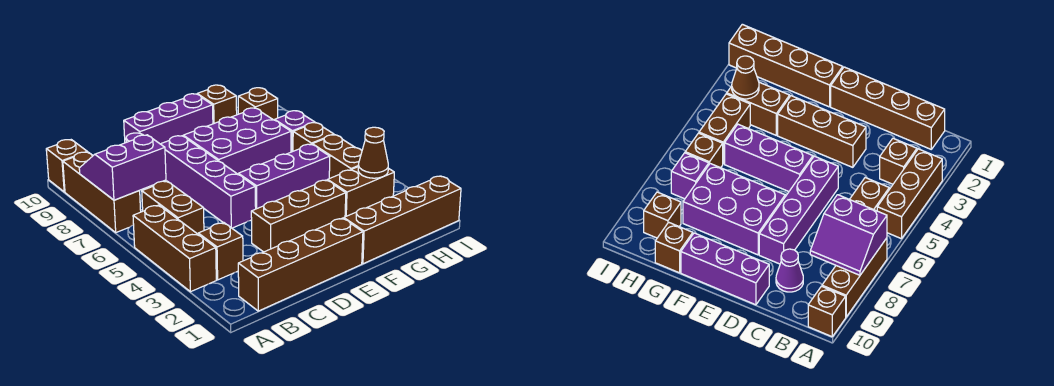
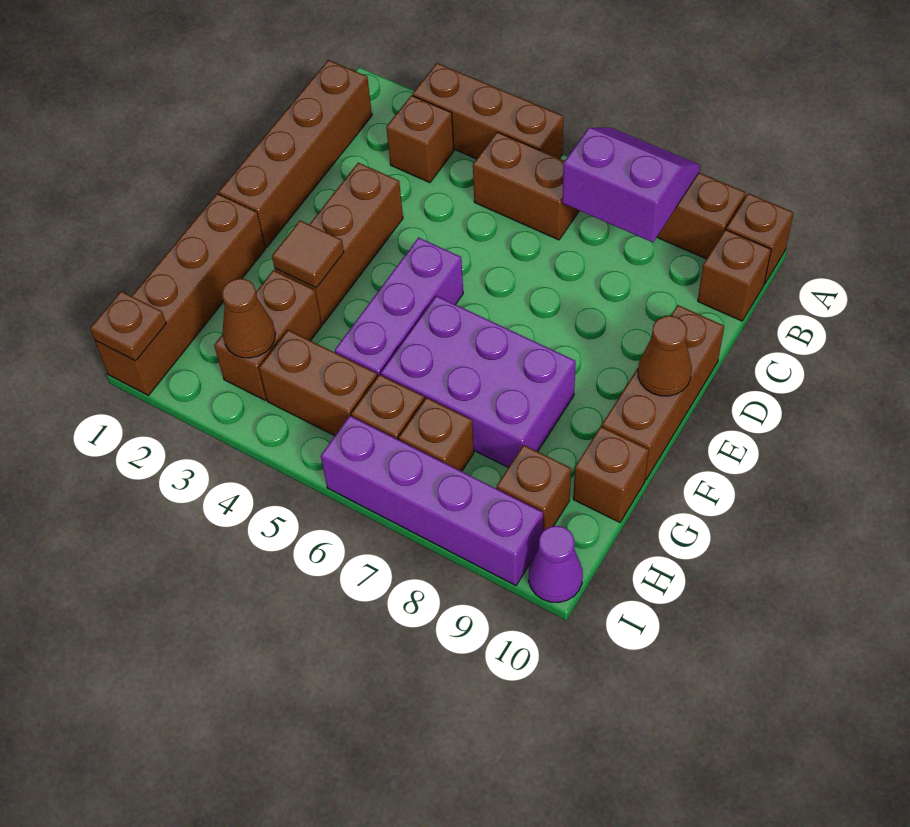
purple 2x2 slope [79,135,166,200] -> purple 2x2 slope turned to [562,128,700,242]
none -> brown 1x1 brick [698,230,771,321]
purple 1x1 cone [776,249,803,292] -> purple 1x1 cone moved to [529,526,583,602]
purple 1x4 brick [161,136,256,228] -> purple 1x4 brick moved to [321,416,543,586]
purple 1x3 brick [124,94,213,144] -> brown 1x3 brick [602,305,724,480]
purple 2x3 brick [183,108,291,174] -> purple 2x3 brick turned to [381,296,576,468]
none -> brown 1x1 cone [638,316,692,396]
none -> brown 1x1 tile [272,221,344,288]
purple 1x1 brick [275,111,315,152] -> brown 1x1 brick [399,398,474,471]
none -> brown 1x1 plate [90,291,166,361]

